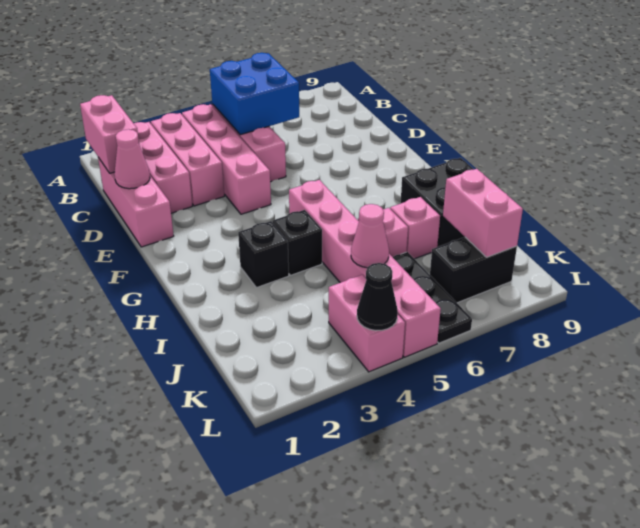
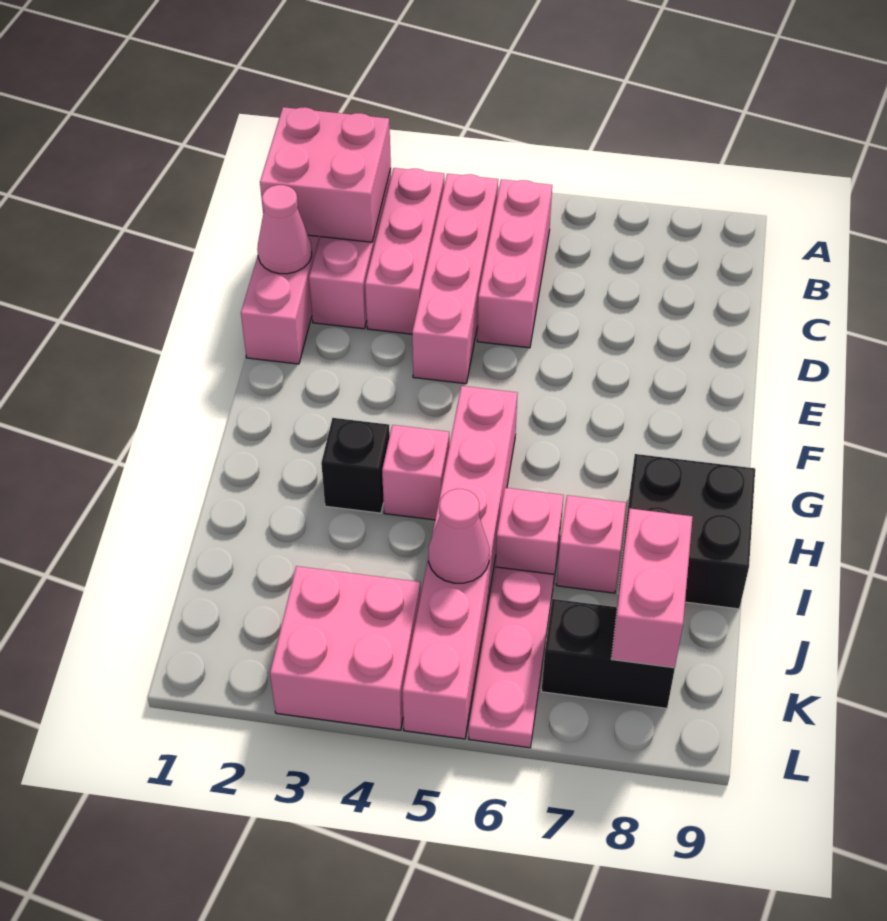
pink 1x2 brick [80,95,139,173] -> pink 2x2 brick [260,107,391,242]
blue 2x2 brick [210,53,299,135] -> none
black 1x1 brick [273,210,322,275] -> pink 1x1 brick [382,425,449,520]
black 1x3 plate [393,252,472,343] -> pink 1x3 plate [469,567,554,748]
pink 1x2 brick [329,275,405,372] -> pink 2x2 brick [270,566,421,730]
black 1x1 cone [357,263,398,331] -> none

